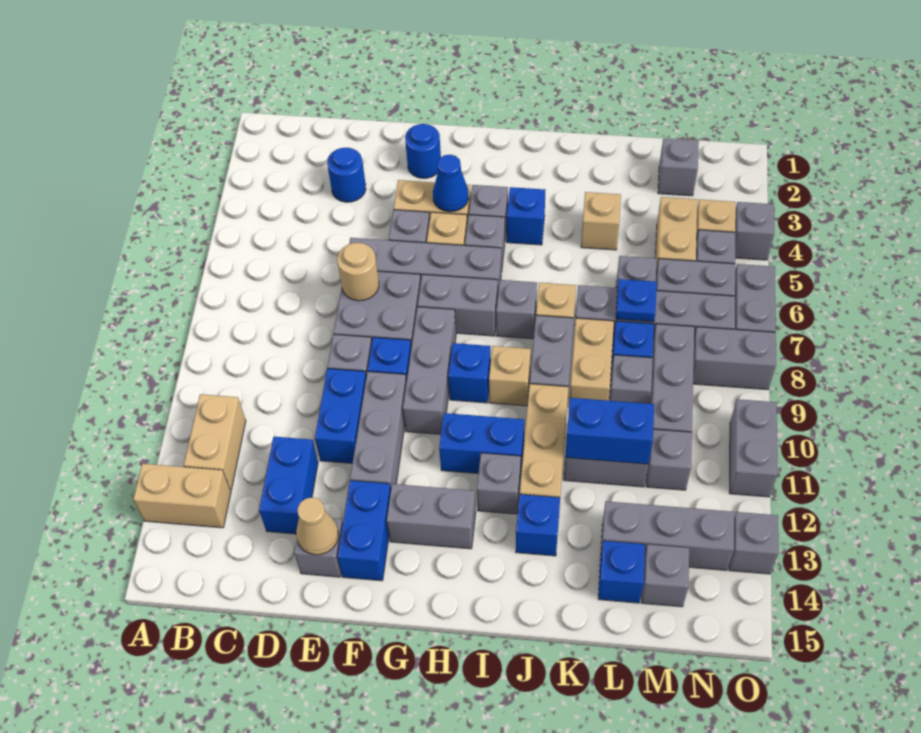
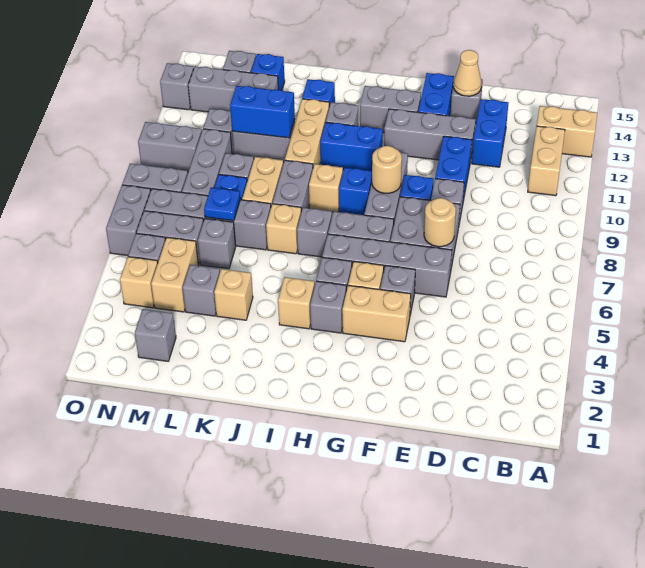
blue 1x1 round brick [327,148,366,202] -> none
blue 1x1 round brick [405,124,441,178] -> none
grey 1x3 brick [350,372,407,488] -> grey 1x3 brick turned to [384,109,476,162]
blue 1x1 cone [433,155,469,212] -> none
none -> tan 1x1 round brick [372,146,402,193]
blue 1x1 brick [507,187,545,245] -> tan 1x1 brick [278,277,315,329]
grey 1x1 brick [735,202,774,260] -> grey 1x1 brick moved to [183,265,220,316]
grey 1x2 brick [729,399,777,497] -> grey 1x2 brick turned to [138,122,202,172]

